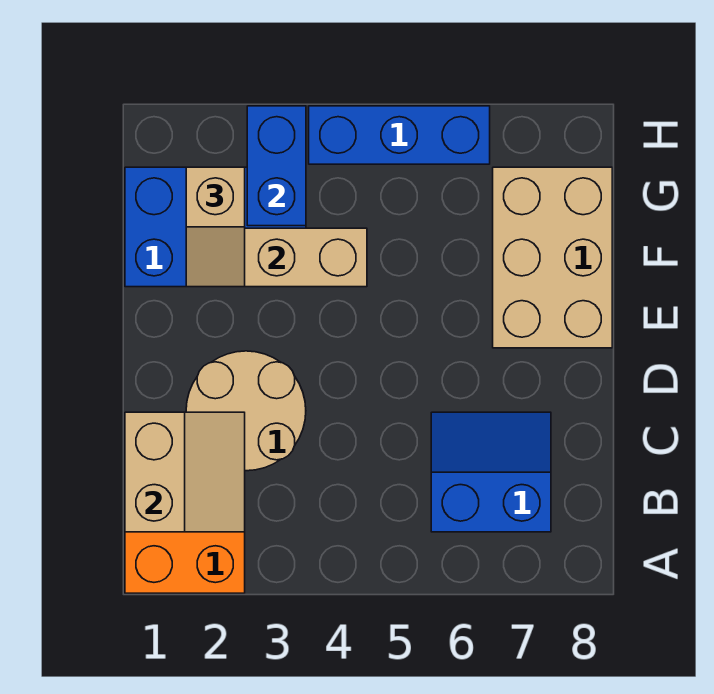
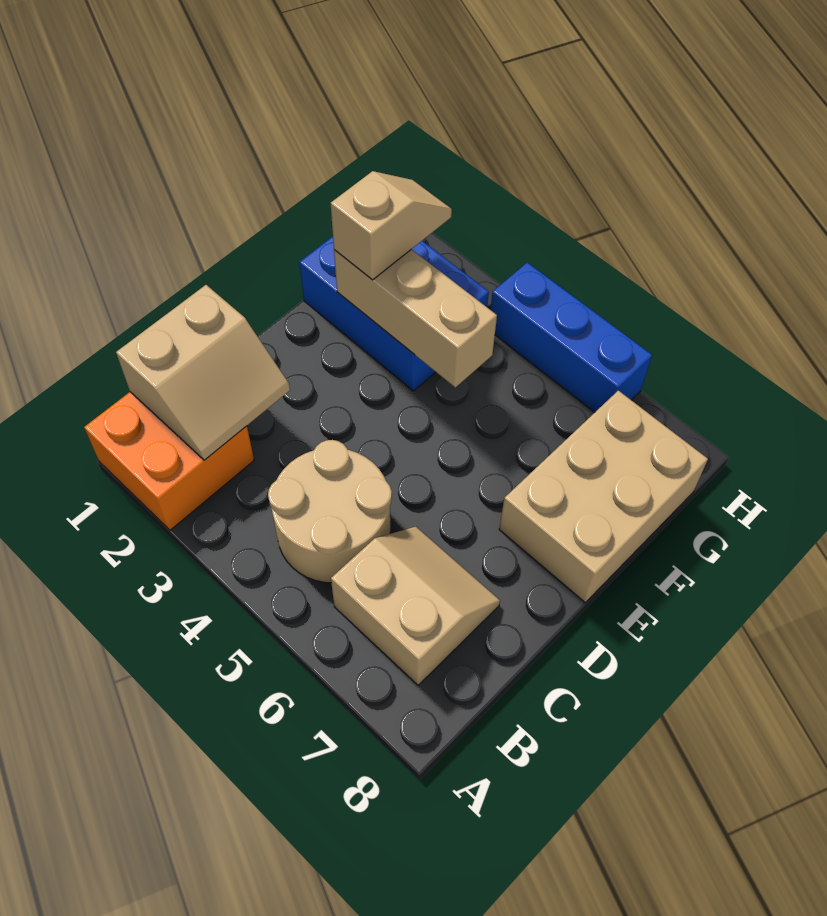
blue 2x2 slope [431,412,551,532] -> tan 2x2 slope [331,527,500,685]
tan 2x2 round brick [186,351,306,471] -> tan 2x2 round brick moved to [268,440,392,583]
tan 1x2 slope [186,167,245,287] -> tan 1x2 slope turned to [331,171,452,280]
blue 1x2 brick [247,106,306,226] -> none

